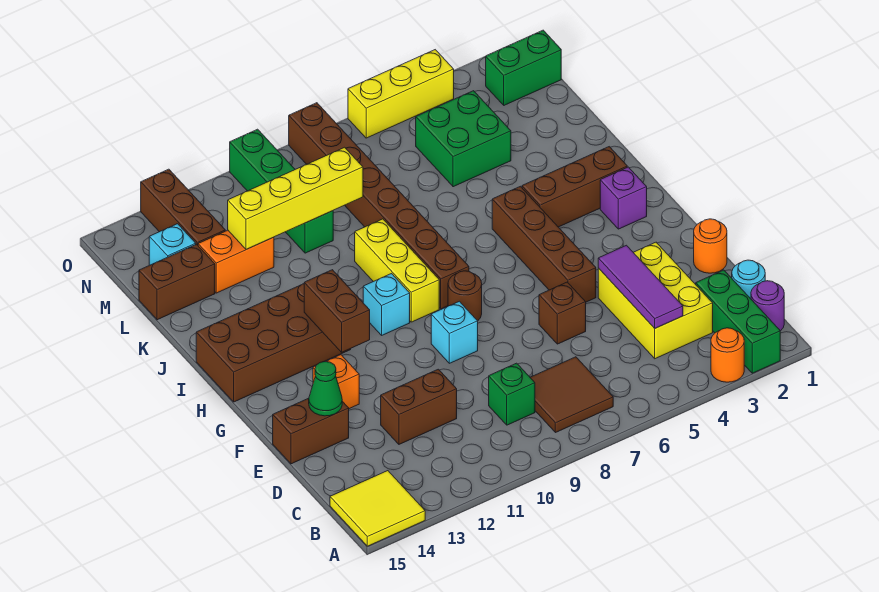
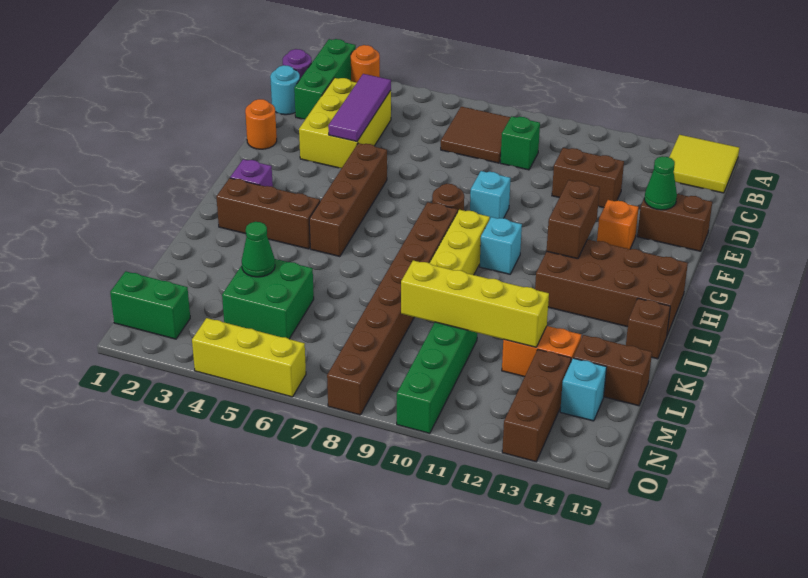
brown 1x1 brick [539,282,586,344] -> brown 1x1 brick moved to [626,298,670,359]
none -> green 1x1 cone [242,222,275,277]

